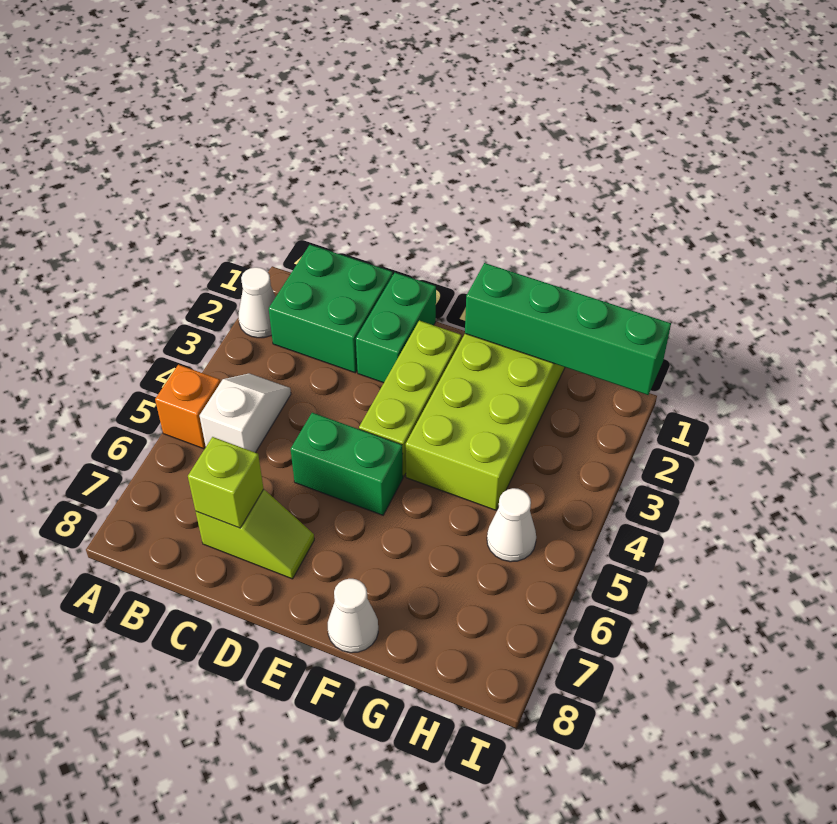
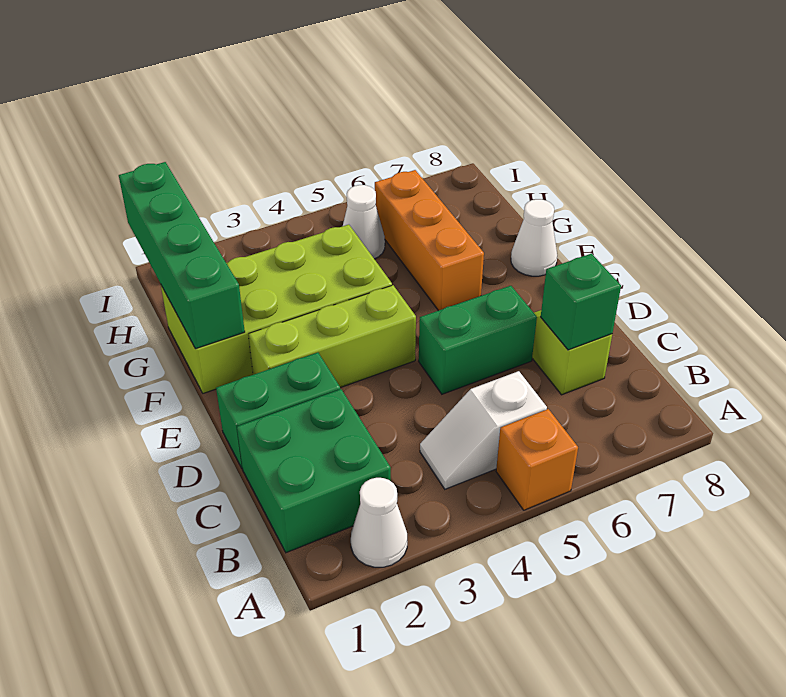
lime 1x1 brick [188,437,263,528] -> green 1x1 brick [541,254,621,350]
green 1x2 brick [291,413,403,515] -> green 1x2 brick turned to [419,286,537,394]
none -> orange 1x3 brick [375,170,484,311]

